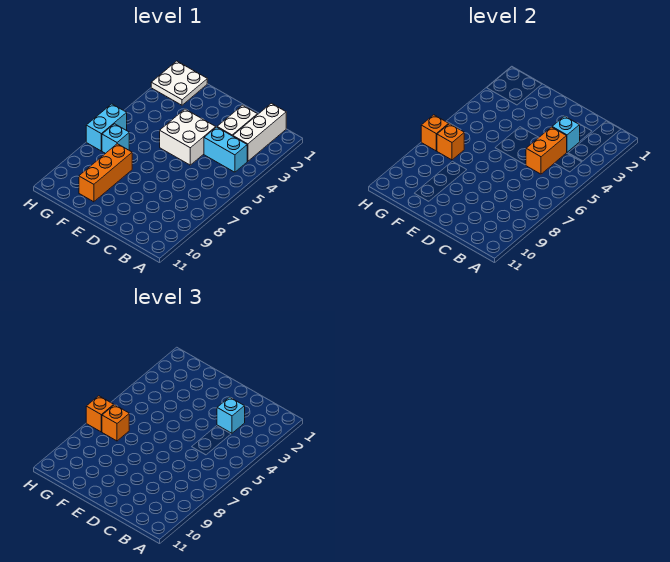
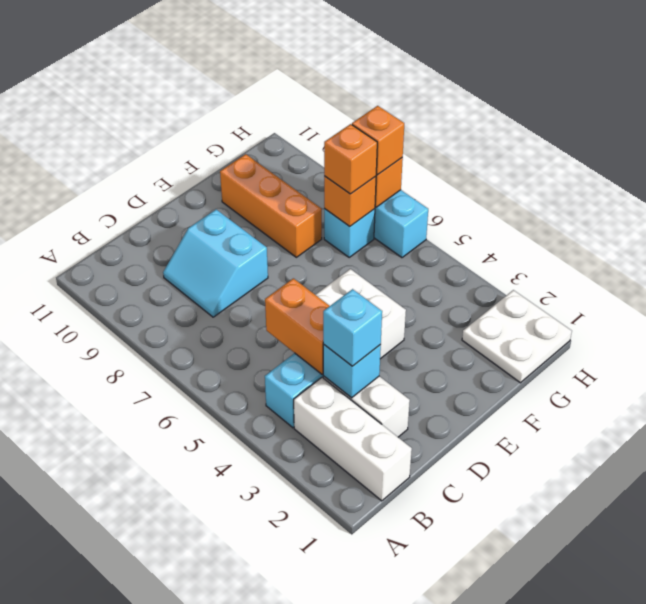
none -> cyan 2x2 slope [163,209,268,317]

